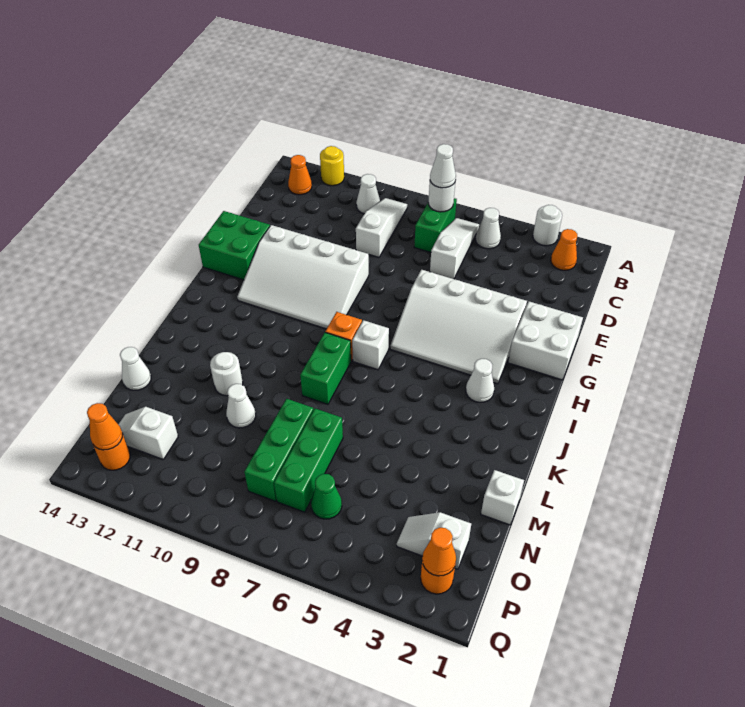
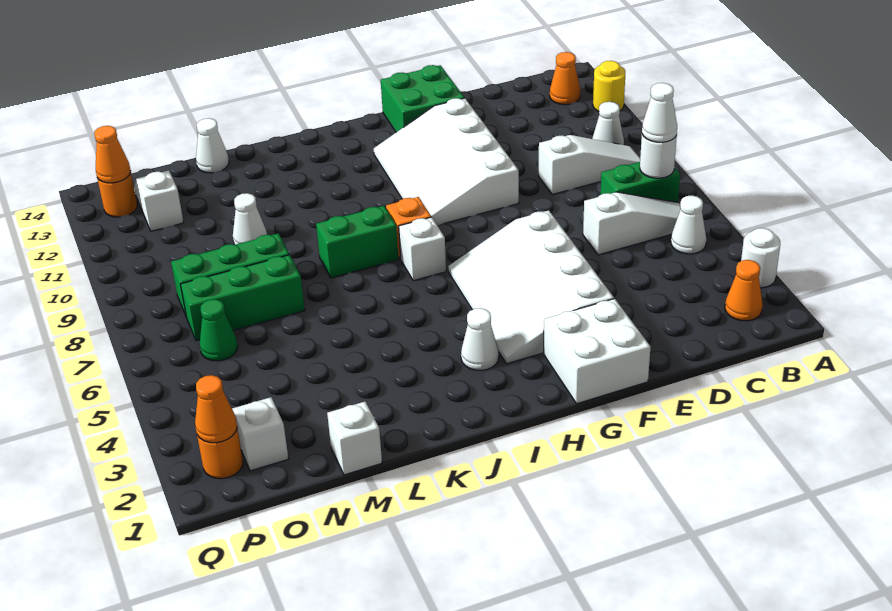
white 1x1 round brick [210,352,243,396] -> none

